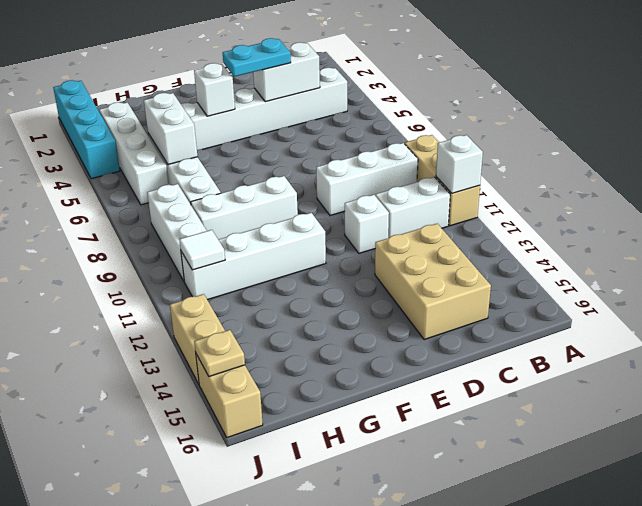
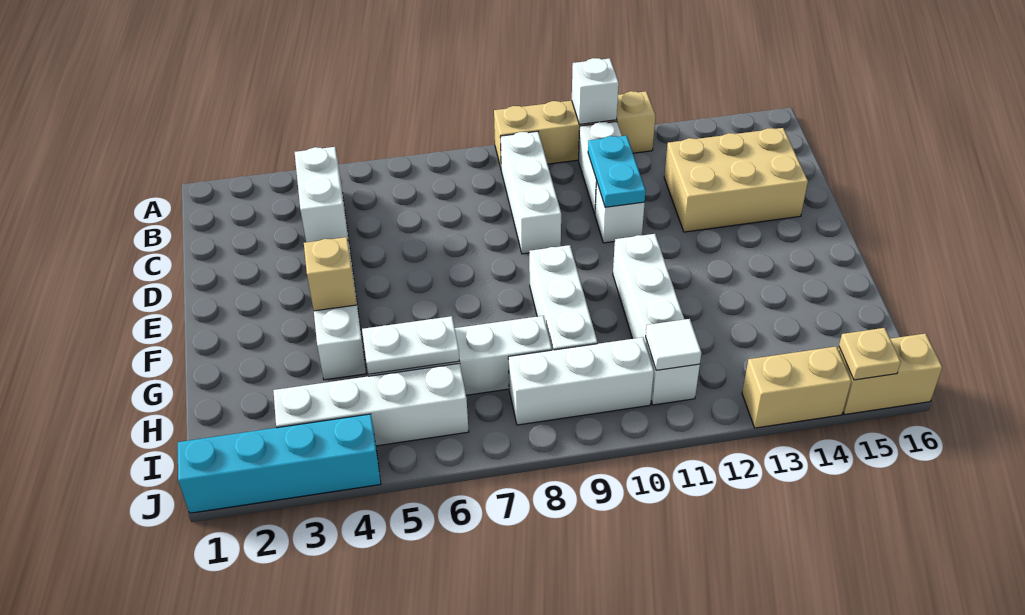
tan 1x3 brick [405,135,480,226] -> tan 1x4 brick [494,91,655,168]
cyan 1x2 plate [223,38,291,77] -> cyan 1x2 plate moved to [588,136,646,207]
white 1x1 brick [194,63,235,116] -> tan 1x1 brick [304,237,357,311]
white 1x2 brick [144,93,198,165] -> white 1x2 plate [362,316,459,375]

